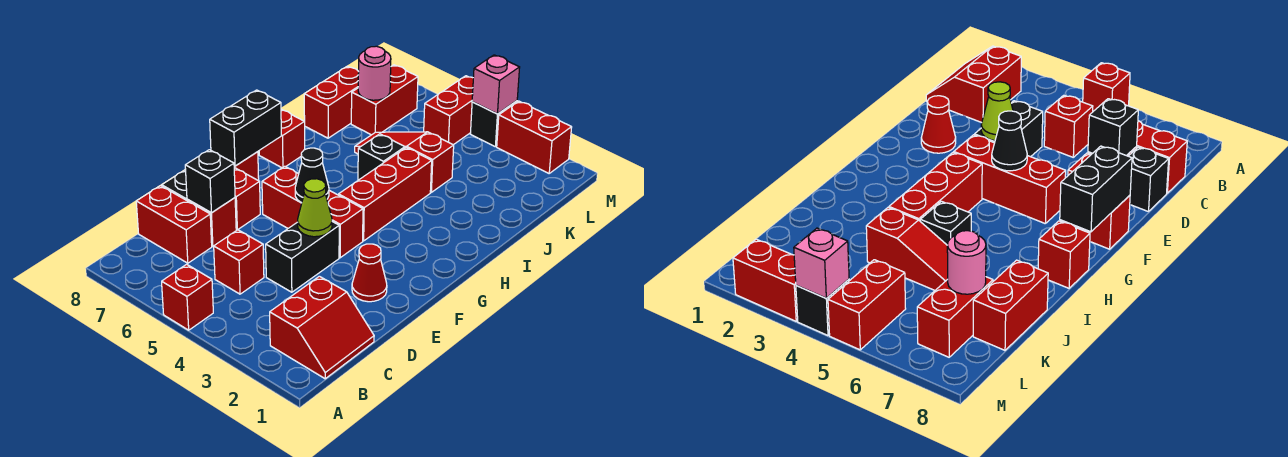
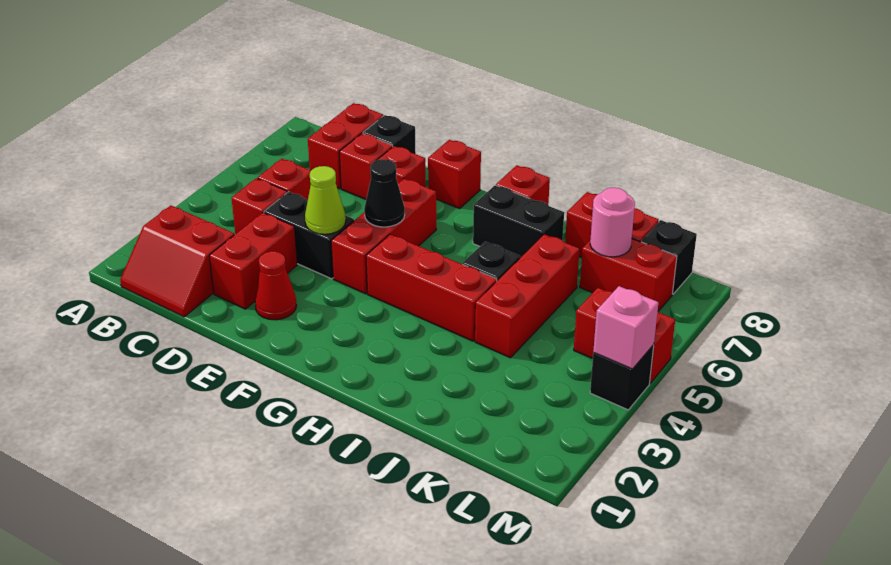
red 1x1 brick [162,264,213,330] -> red 1x1 brick moved to [232,178,287,234]
black 1x1 brick [185,150,235,213] -> black 1x1 brick moved to [641,220,697,294]
black 1x2 brick [210,90,281,166] -> black 1x2 brick moved to [473,185,564,258]
red 1x3 slope [355,132,454,192] -> red 1x3 brick [475,234,580,358]
red 1x2 brick [497,101,572,173] -> red 1x2 brick moved to [209,213,297,309]

